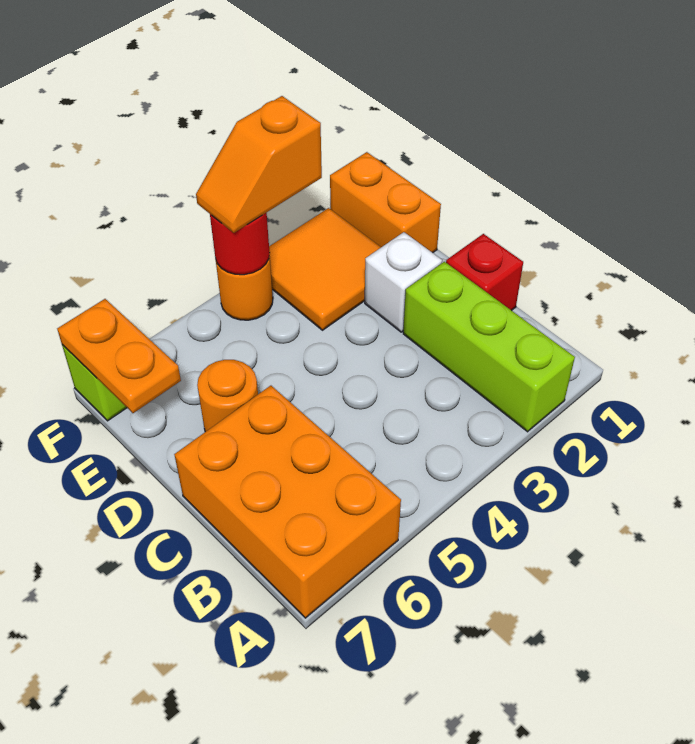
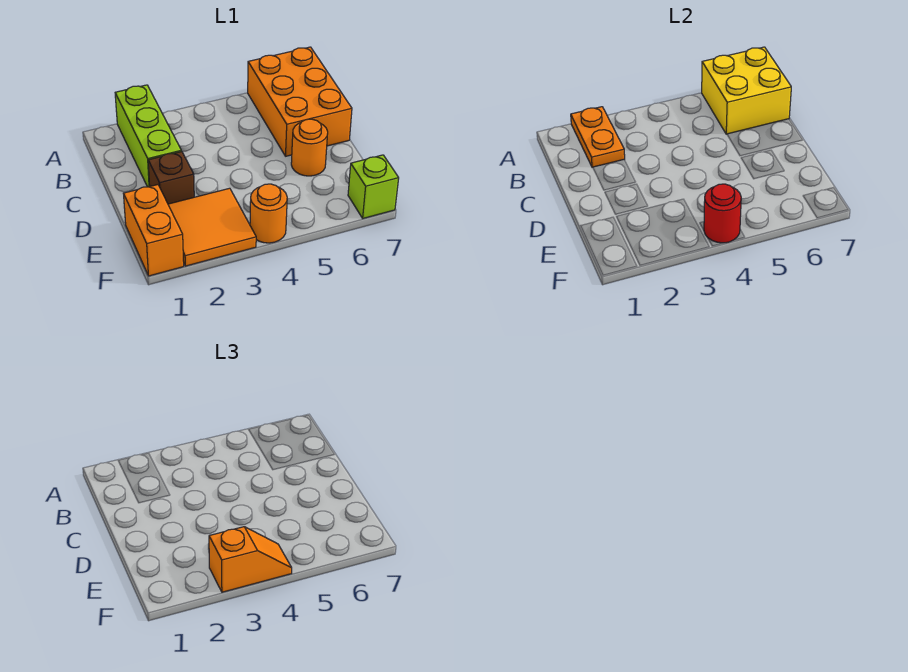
none -> yellow 2x2 brick [702,47,791,134]
red 1x1 brick [446,234,523,311] -> none
white 1x1 brick [365,232,442,332] -> brown 1x1 brick [148,151,194,204]
orange 1x2 plate [57,299,181,413] -> orange 1x2 plate moved to [571,107,625,167]

